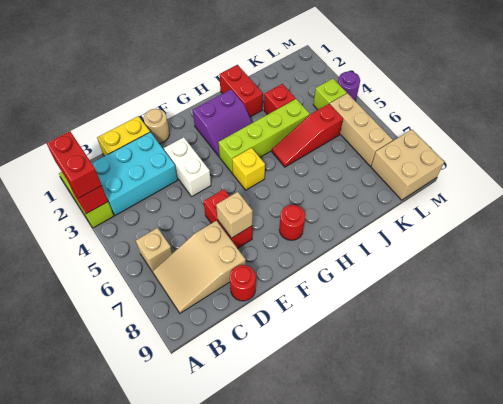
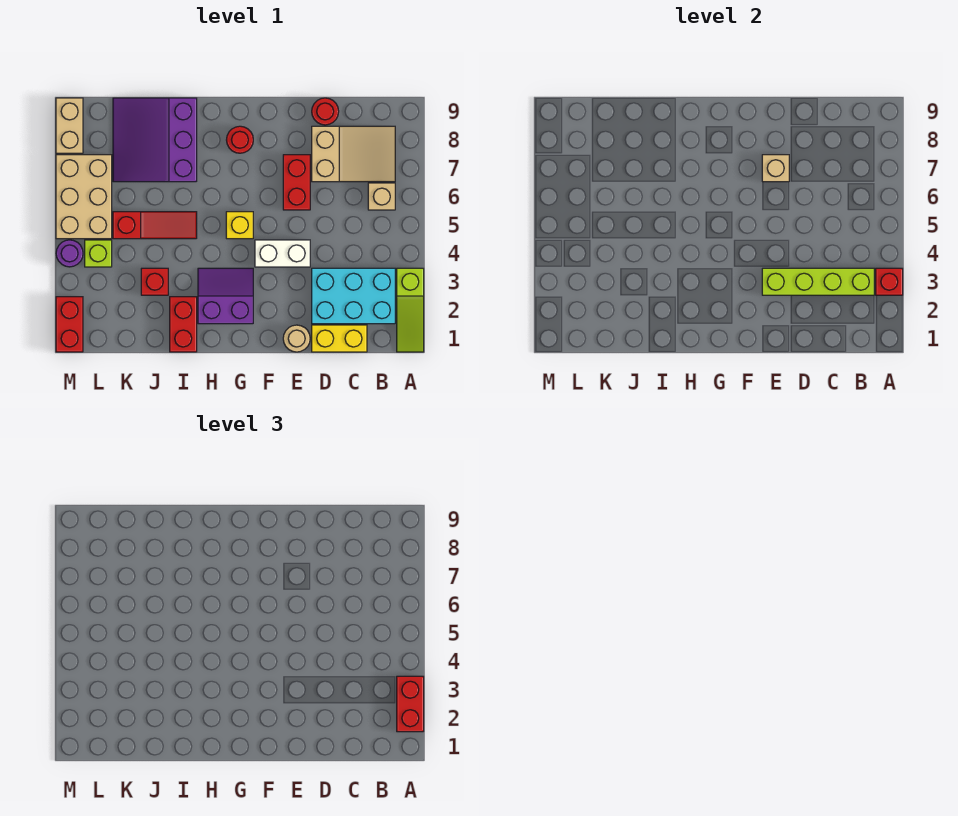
white 1x2 brick [164,137,211,196] -> white 1x2 brick turned to [255,240,310,267]
lime 1x4 brick [219,99,310,173] -> lime 1x4 brick moved to [762,268,874,295]
none -> purple 3x3 slope [113,98,197,182]
tan 1x3 brick [330,93,393,166] -> tan 2x3 brick [56,155,112,239]
tan 2x2 brick [371,130,444,200] -> tan 1x2 brick [56,98,83,153]
none -> red 1x2 brick [56,297,83,352]

